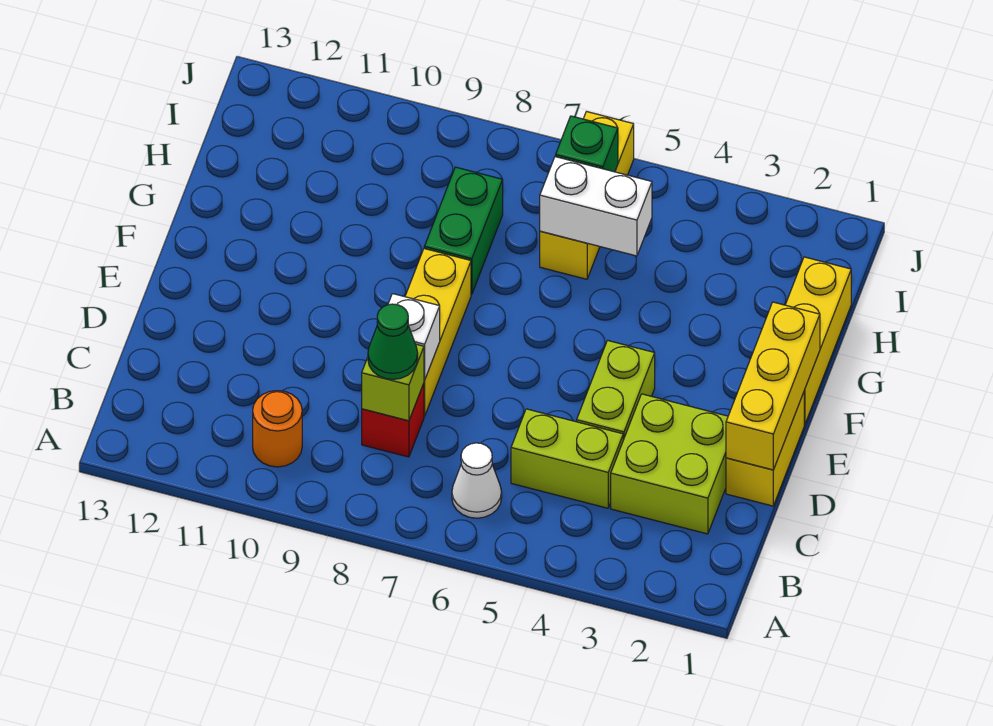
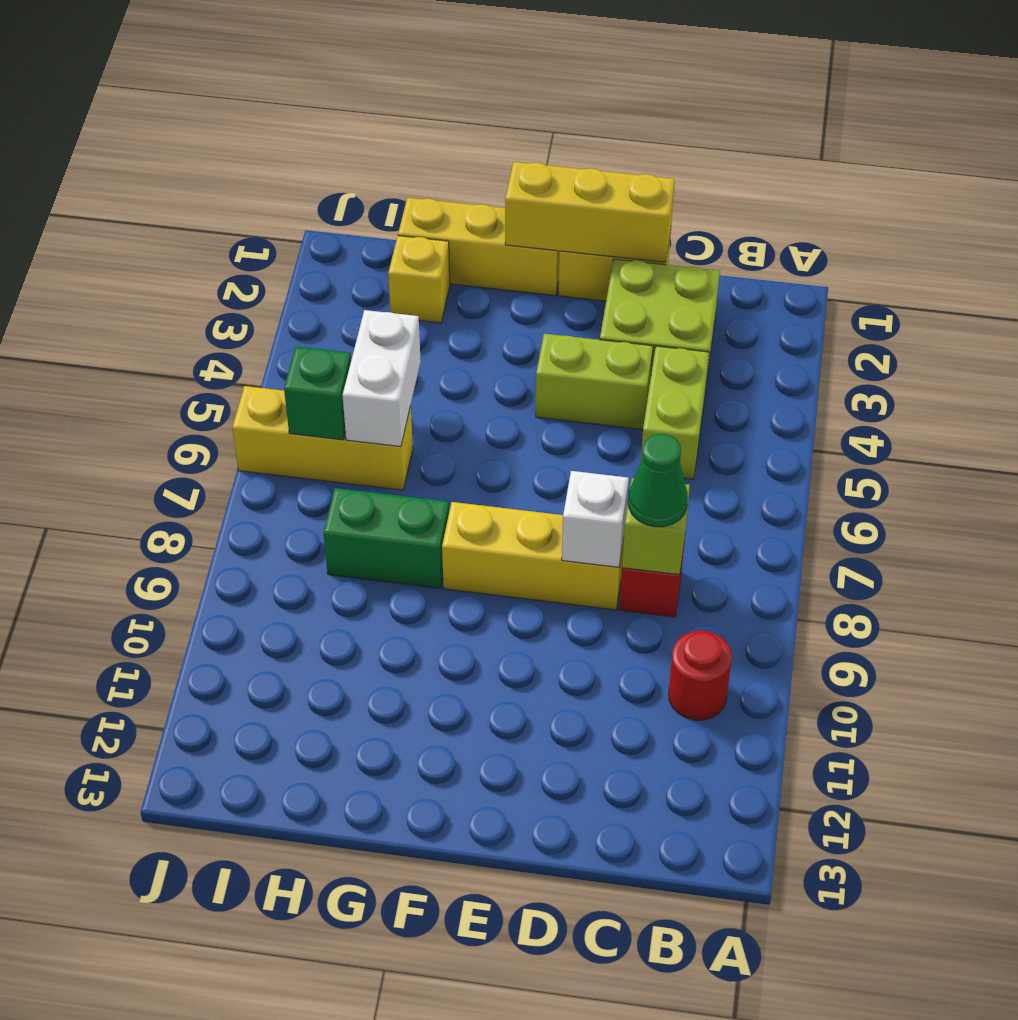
white 1x1 cone [452,443,502,518] -> none
orange 1x1 round brick [253,391,302,467] -> red 1x1 round brick [669,631,732,720]
none -> yellow 1x1 brick [388,236,450,323]

